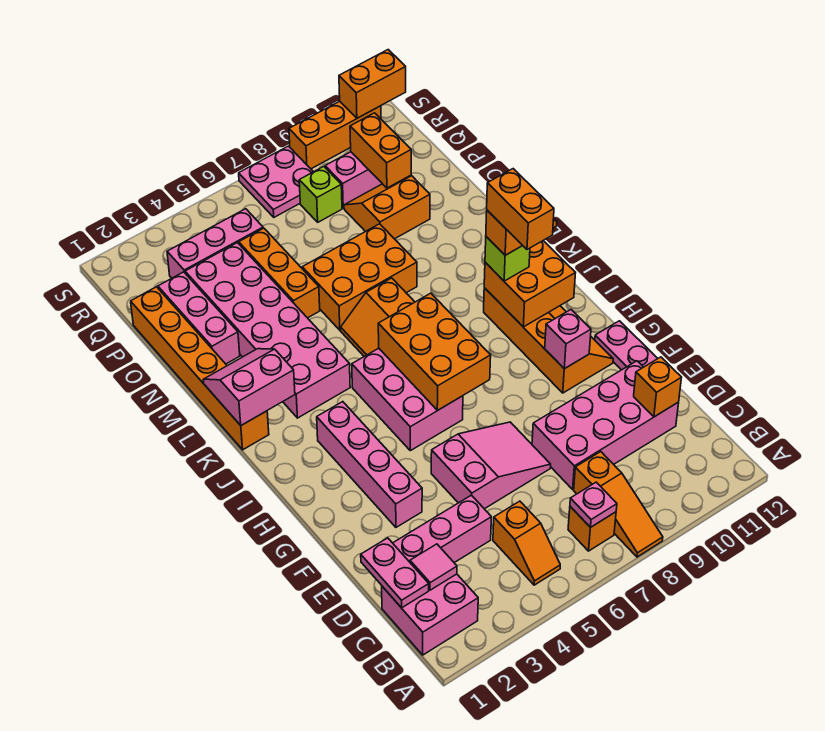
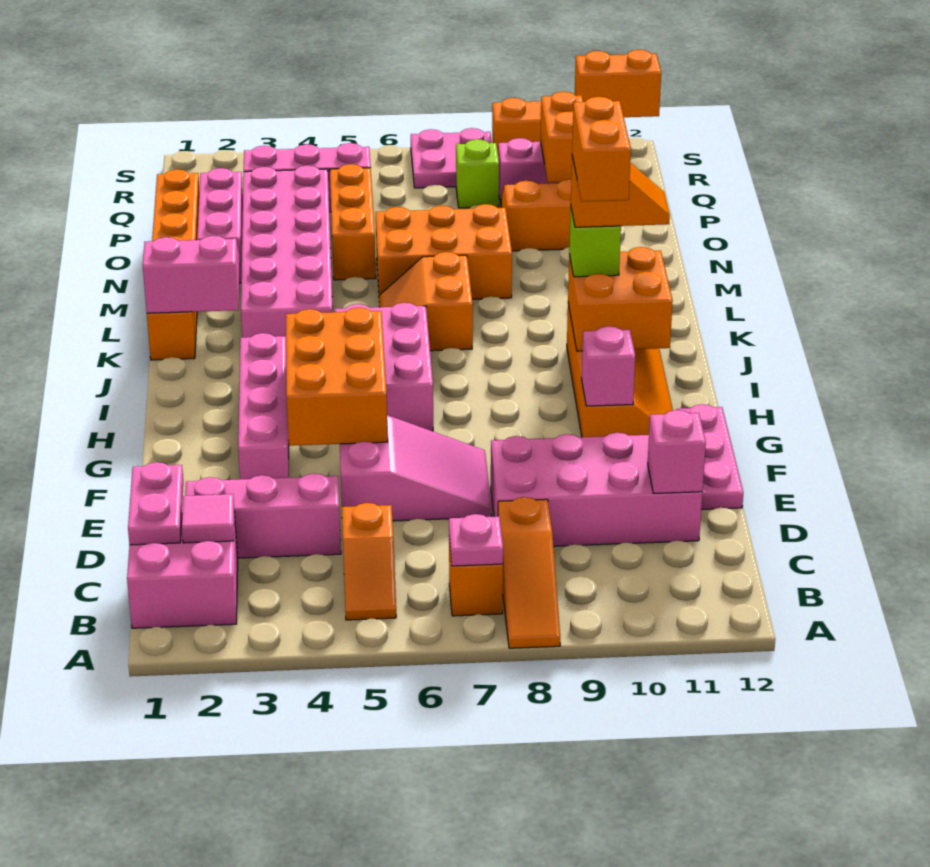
orange 1x1 brick [634,357,682,417] -> pink 1x1 brick [648,410,706,493]
orange 2x3 brick [378,293,491,411] -> orange 2x3 brick moved to [286,308,388,446]

